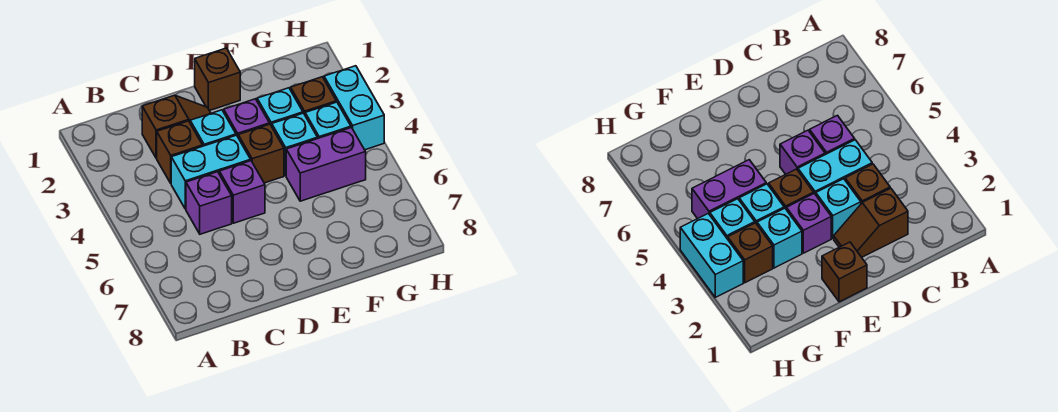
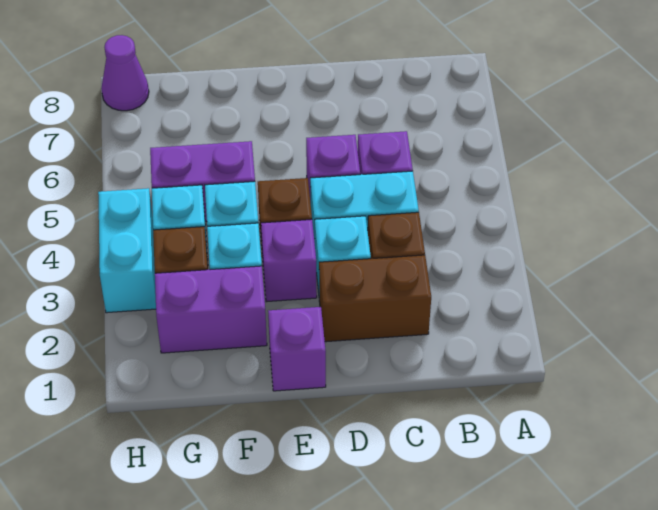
brown 1x2 slope [142,95,211,158] -> brown 1x2 brick [319,255,431,342]
brown 1x1 brick [195,48,240,111] -> purple 1x1 brick [268,307,326,391]
none -> purple 1x2 brick [155,266,267,353]
none -> purple 1x1 cone [101,35,149,111]

